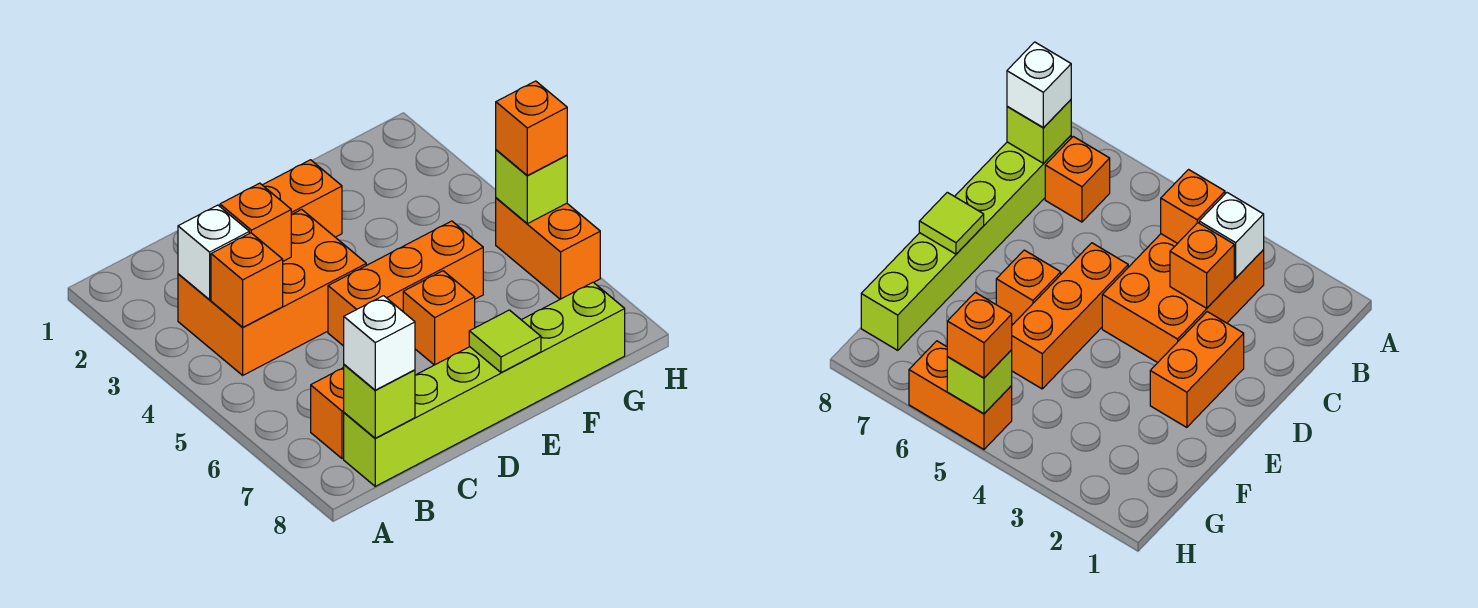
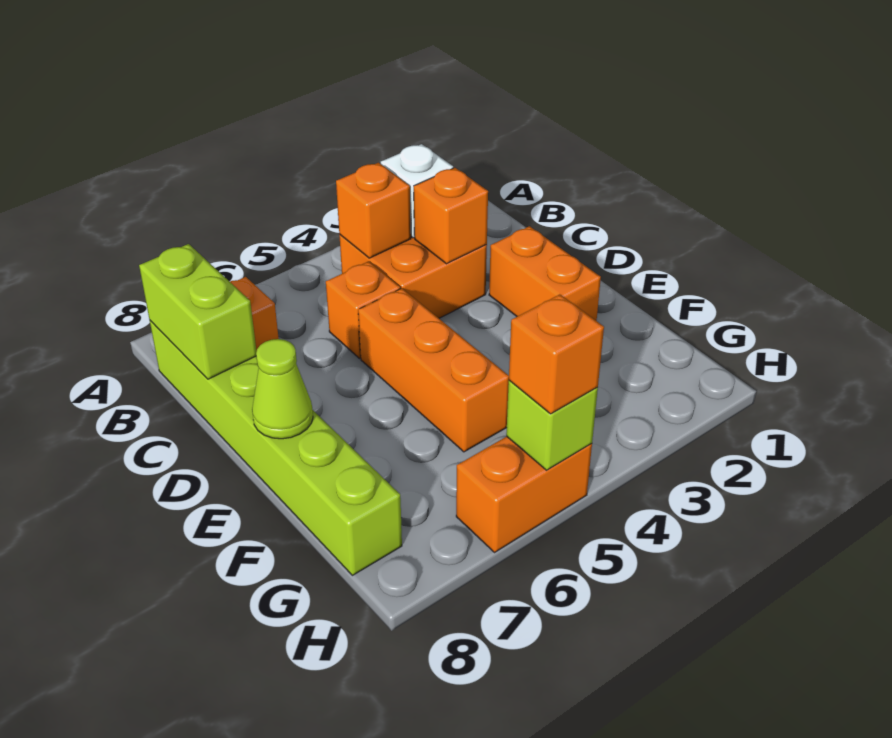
orange 2x3 brick [178,209,366,375] -> orange 2x2 brick [339,235,487,318]
lime 1x1 brick [344,365,415,438] -> lime 1x2 brick [139,244,257,379]
white 1x1 brick [344,296,415,390] -> none
orange 1x1 brick [403,271,475,365] -> orange 1x1 brick moved to [326,261,400,359]
lime 1x1 tile [469,310,541,372] -> lime 1x1 cone [252,339,313,439]

